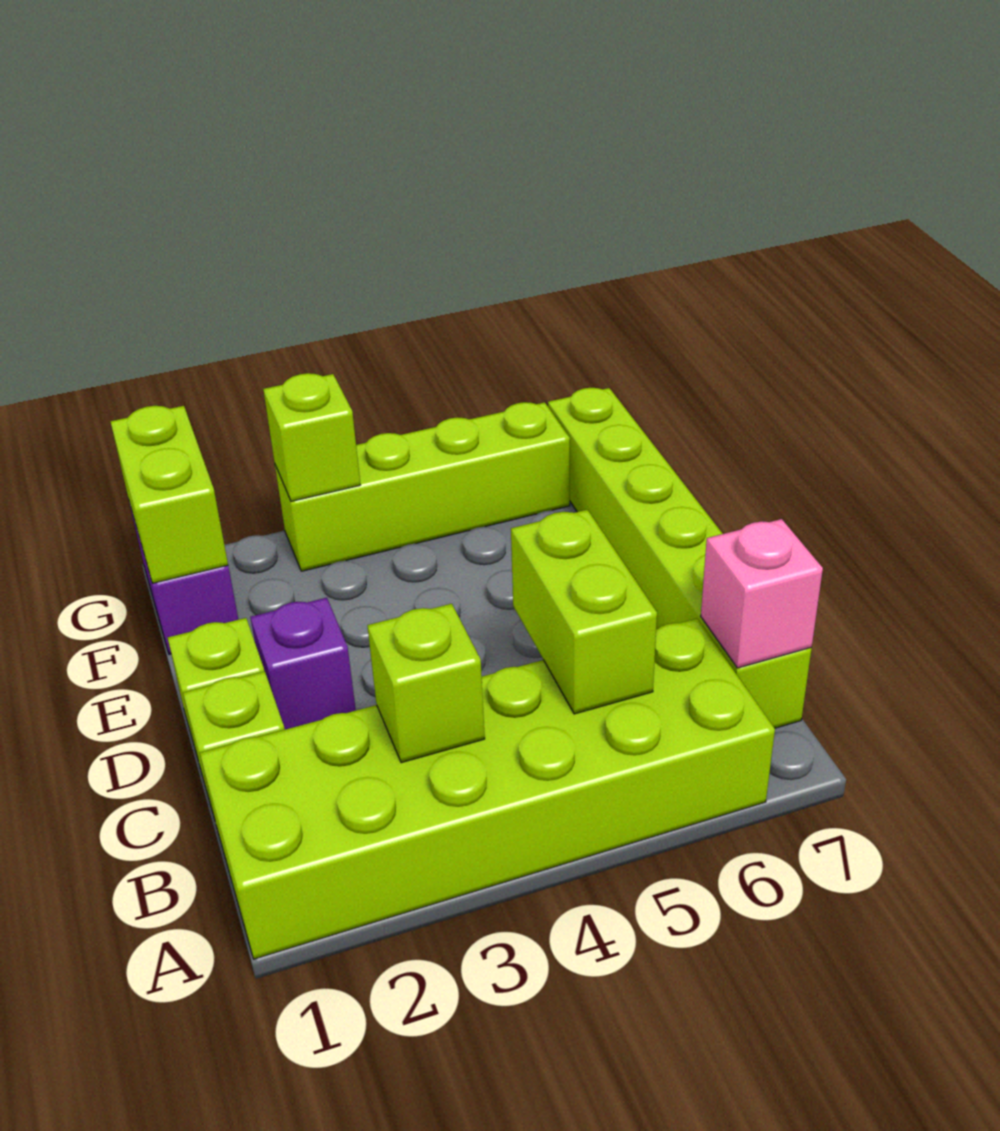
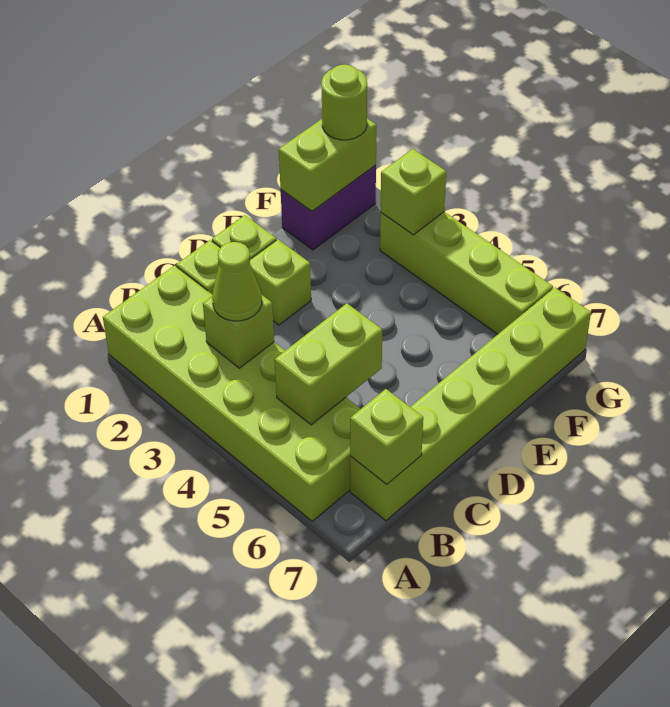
none -> lime 1x1 cone [212,242,262,321]
pink 1x1 brick [701,519,823,668] -> lime 1x1 brick [350,389,423,484]
purple 1x1 brick [250,598,356,730] -> lime 1x1 brick [250,240,311,325]
none -> lime 1x1 round brick [321,65,367,140]

